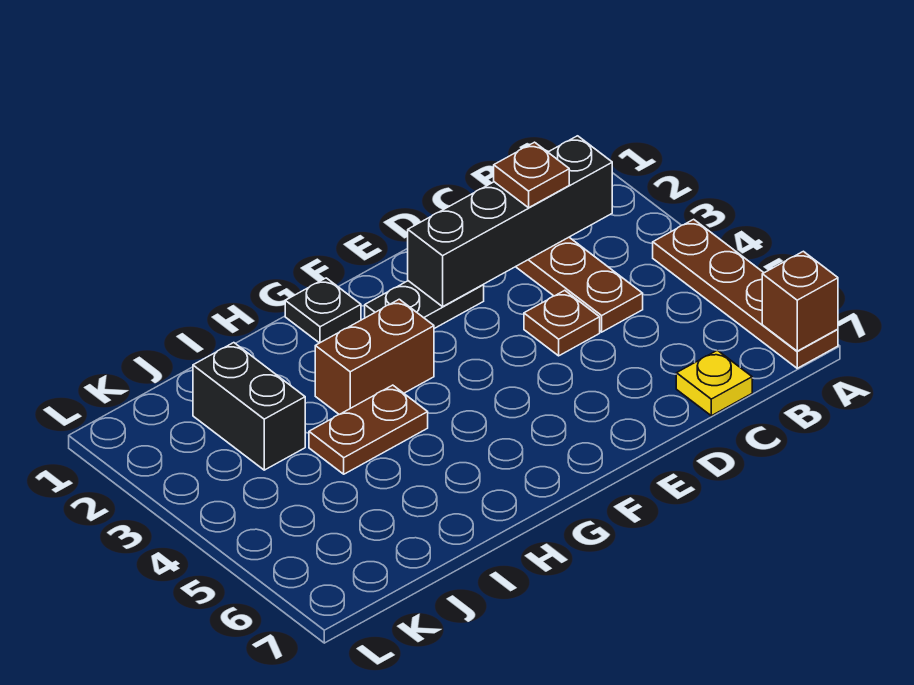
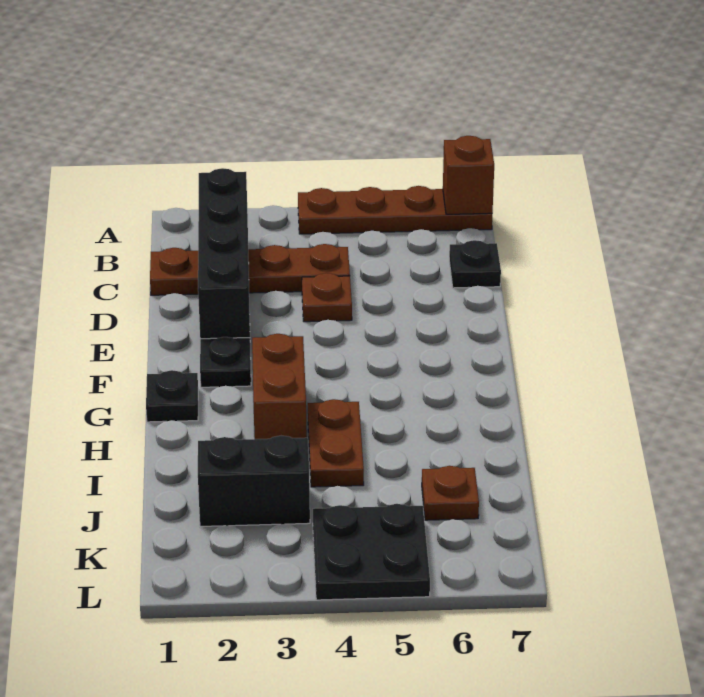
brown 1x1 plate [494,142,569,208] -> brown 1x1 plate moved to [422,466,479,520]
yellow 1x1 plate [676,350,752,416] -> black 1x1 plate [449,240,501,288]
none -> black 2x2 plate [313,504,430,600]

